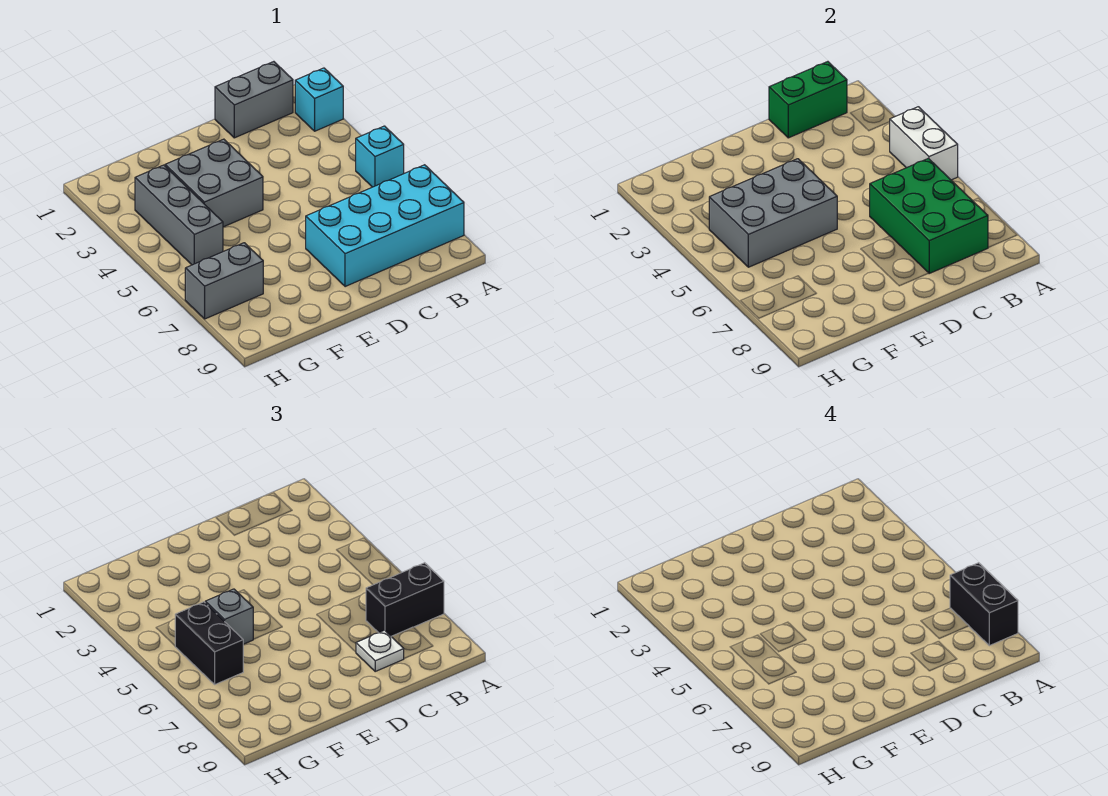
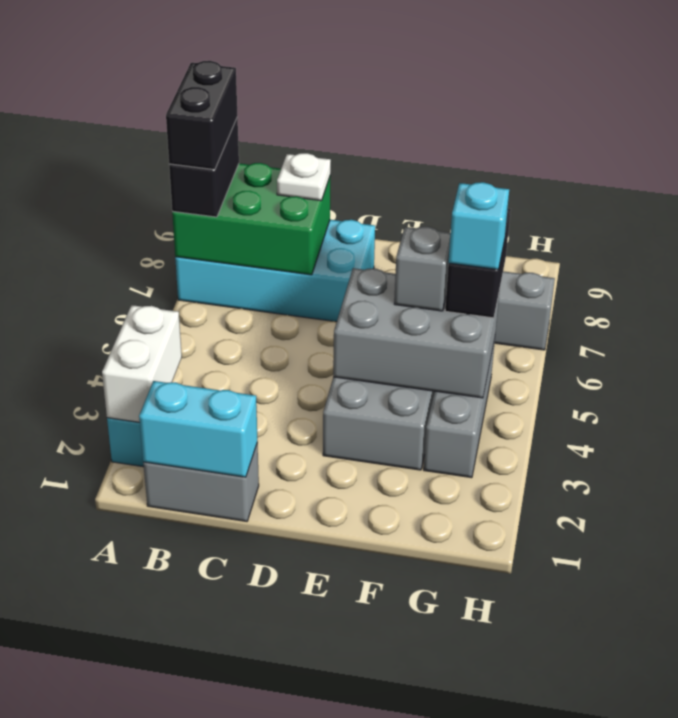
white 1x2 brick [890,107,958,180] -> white 1x2 brick moved to [102,305,182,422]
cyan 1x1 brick [356,126,404,187] -> cyan 1x1 brick moved to [448,182,509,270]
black 1x2 brick [366,563,444,636] -> black 1x2 brick turned to [169,117,239,217]
green 1x2 brick [769,62,847,138] -> cyan 1x2 brick [139,381,257,477]
green 2x3 brick [870,158,988,273] -> green 2x3 brick turned to [172,163,331,275]

